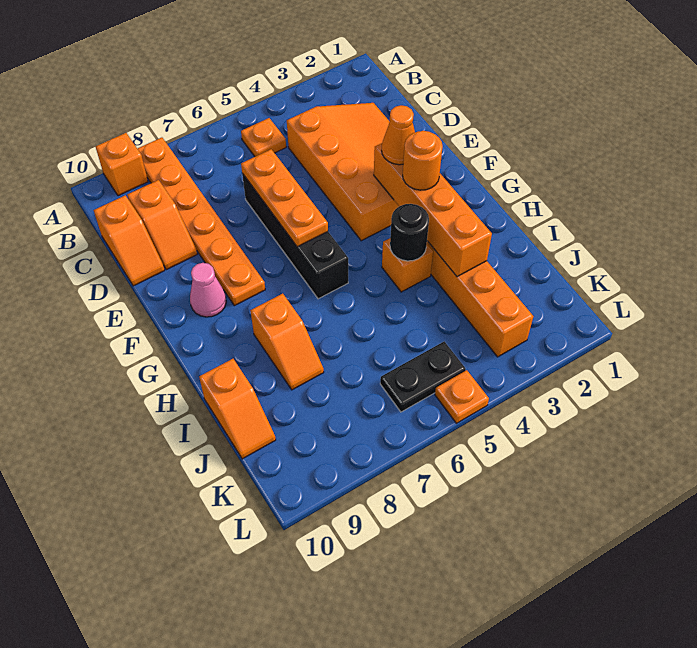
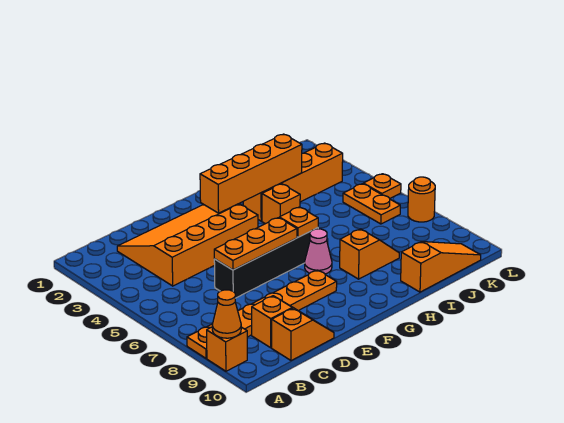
orange 1x1 plate [241,118,286,157] -> orange 1x1 plate moved to [279,207,318,237]
orange 1x1 cone [382,105,415,165] -> orange 1x1 cone moved to [212,290,241,338]
pink 1x1 cone [190,263,226,317] -> pink 1x1 cone moved to [305,229,332,274]
orange 1x1 round brick [403,131,443,190] -> orange 1x1 round brick moved to [408,177,435,222]
black 1x1 round brick [390,204,429,261] -> none
orange 1x2 slope [199,359,276,459] -> orange 1x3 slope [401,242,481,292]
black 1x2 plate [380,341,466,412] -> orange 1x2 plate [343,184,400,224]

